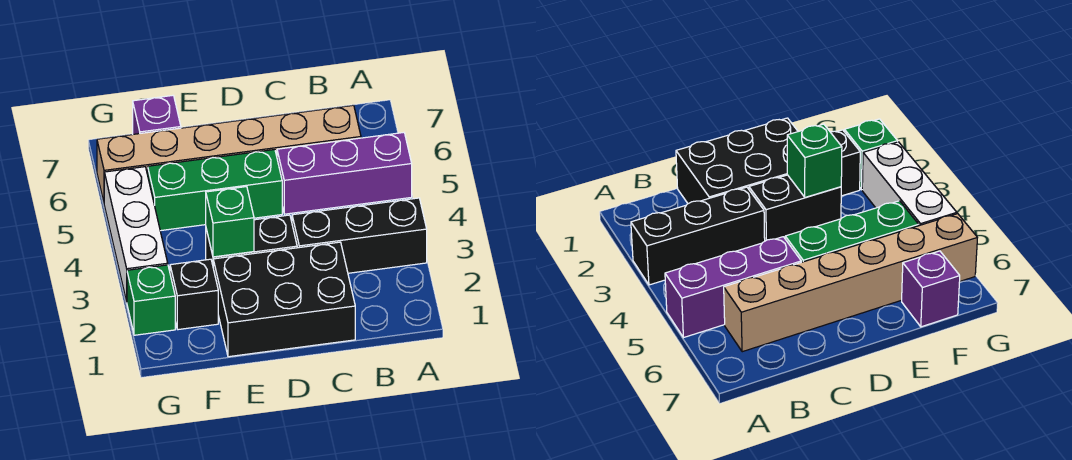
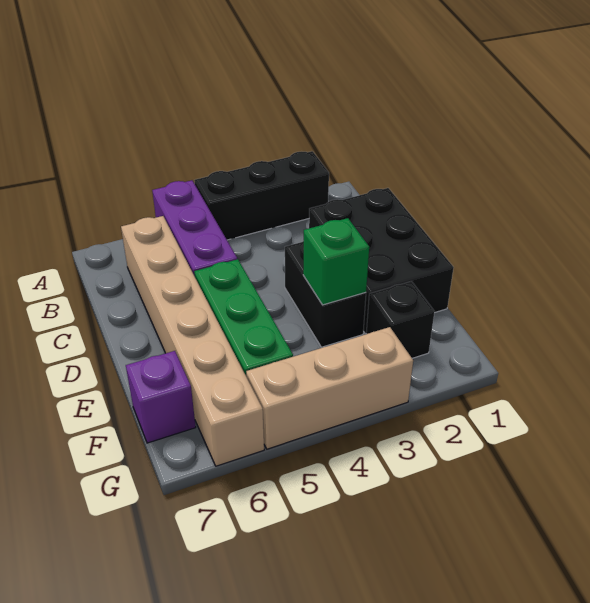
black 1x3 brick [292,198,427,273] -> black 1x3 brick turned to [194,151,329,240]
green 1x1 brick [127,265,175,335] -> none
white 1x3 brick [104,167,168,302] -> tan 1x3 brick [246,327,413,449]

